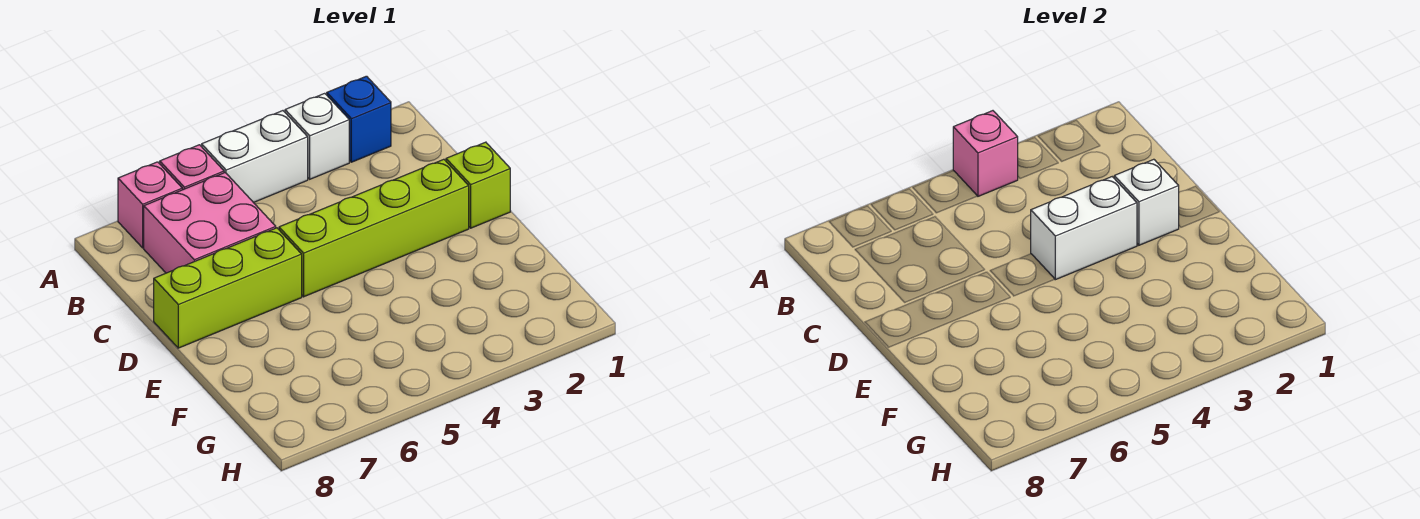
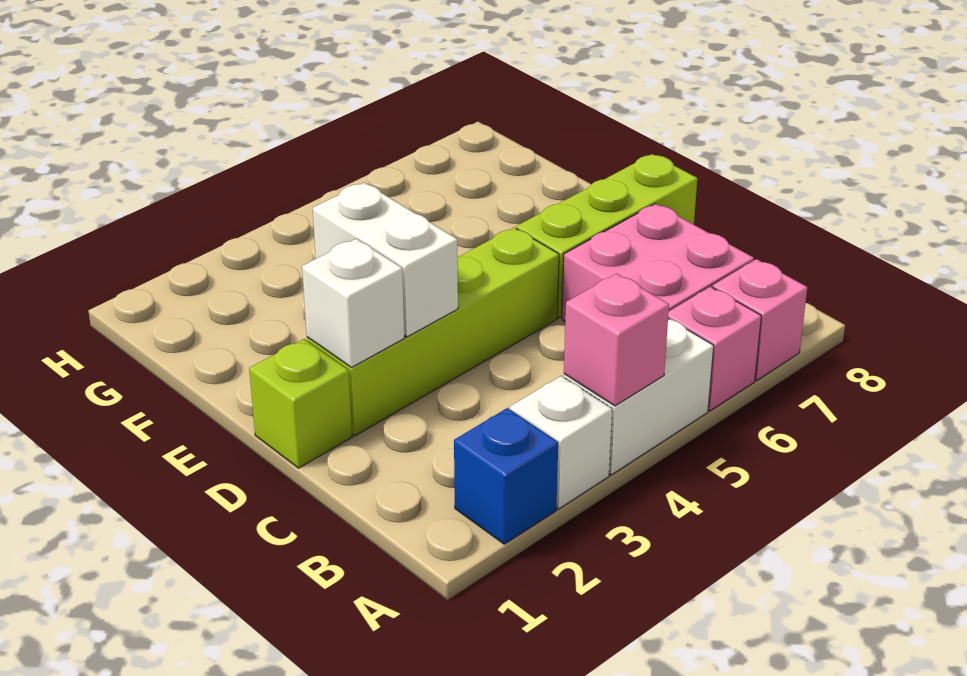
white 1x2 brick [1031,177,1137,280] -> white 1x2 brick turned to [313,183,458,337]

